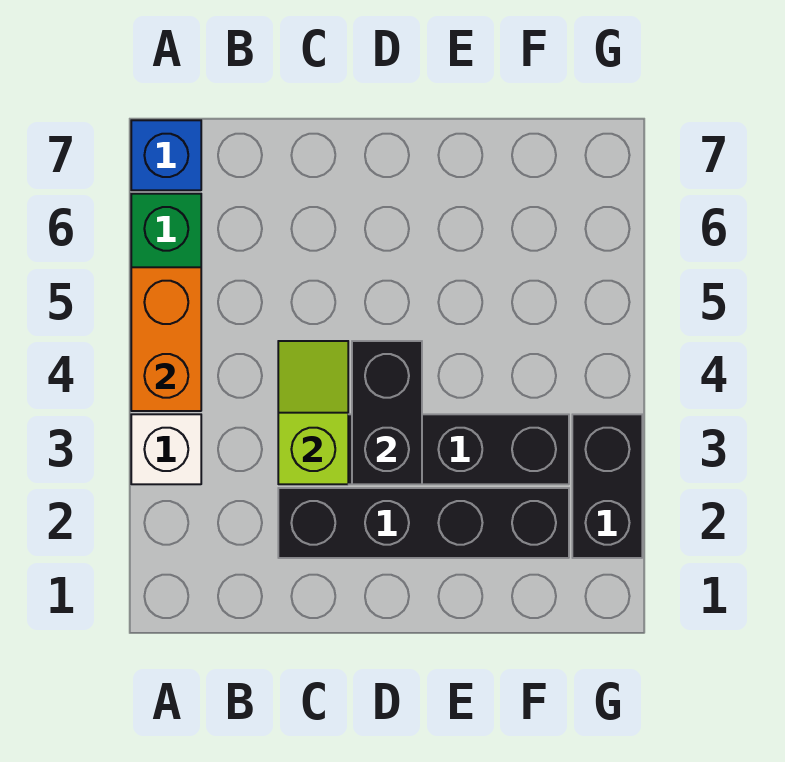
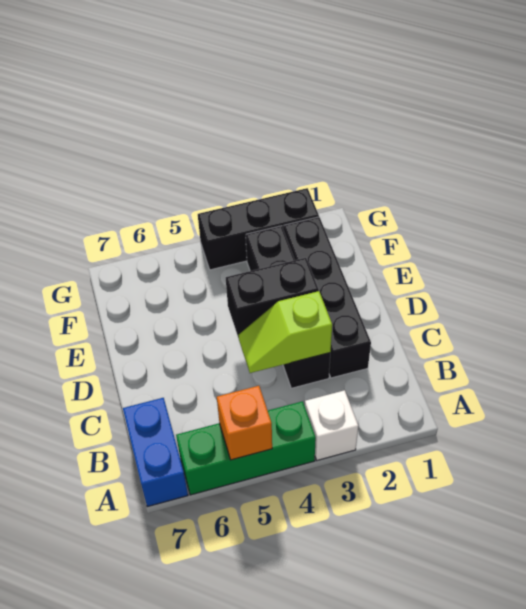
orange 1x2 brick [131,267,201,411] -> orange 1x1 brick [217,386,272,460]
blue 1x1 brick [131,120,201,190] -> blue 1x2 brick [123,398,188,507]
black 1x2 brick [572,414,642,558] -> black 1x3 brick [198,188,319,270]

